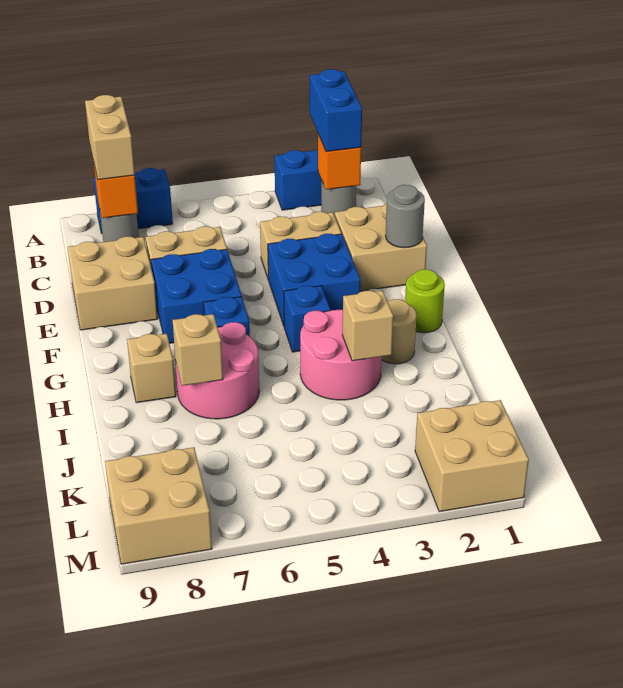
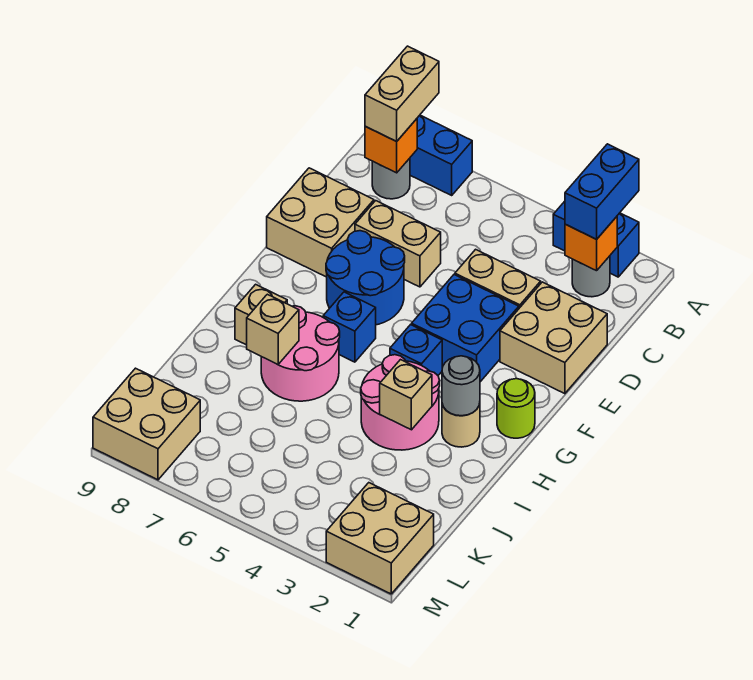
grey 1x1 round brick [386,185,425,248] -> grey 1x1 round brick moved to [442,356,480,416]
blue 2x2 brick [151,249,242,343] -> blue 2x2 round brick [326,231,405,325]

